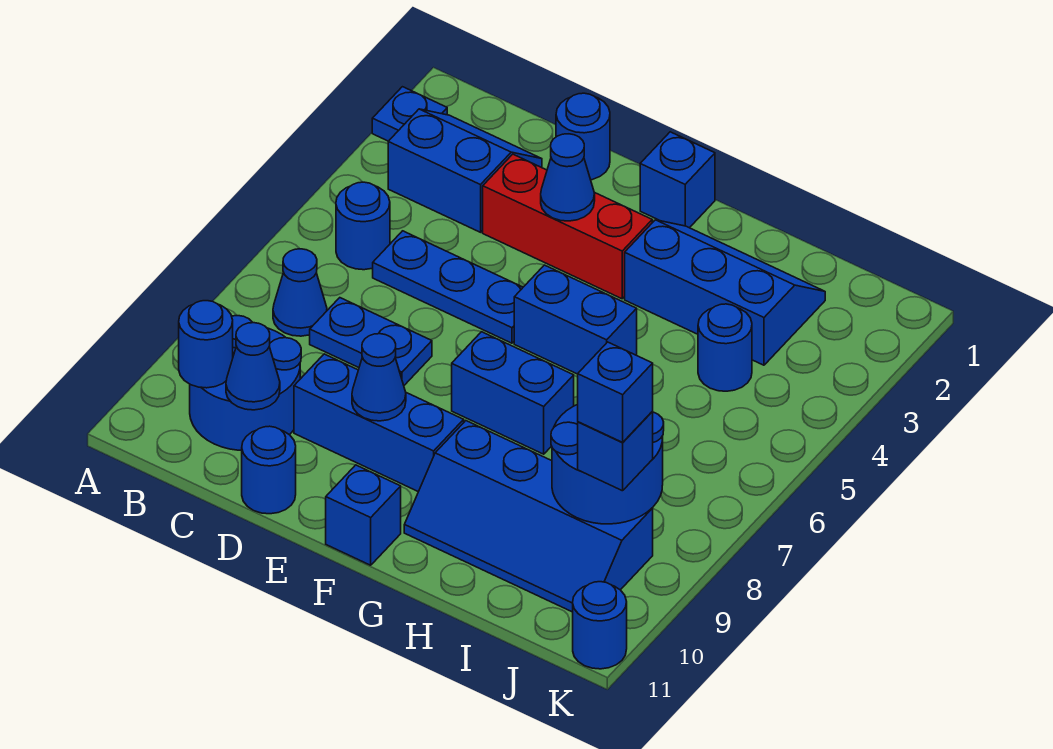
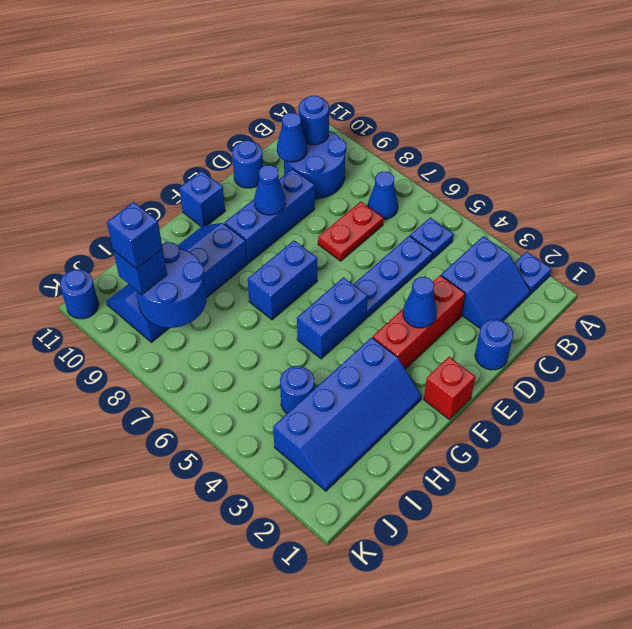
blue 1x1 round brick [336,182,390,270] -> blue 1x1 plate [410,218,454,259]
blue 1x2 plate [310,298,432,385] -> red 1x2 plate [318,202,383,261]
blue 1x1 brick [640,132,715,228] -> red 1x1 brick [424,357,475,420]
blue 2x3 slope [625,220,825,365] -> blue 2x4 slope [273,337,422,491]

